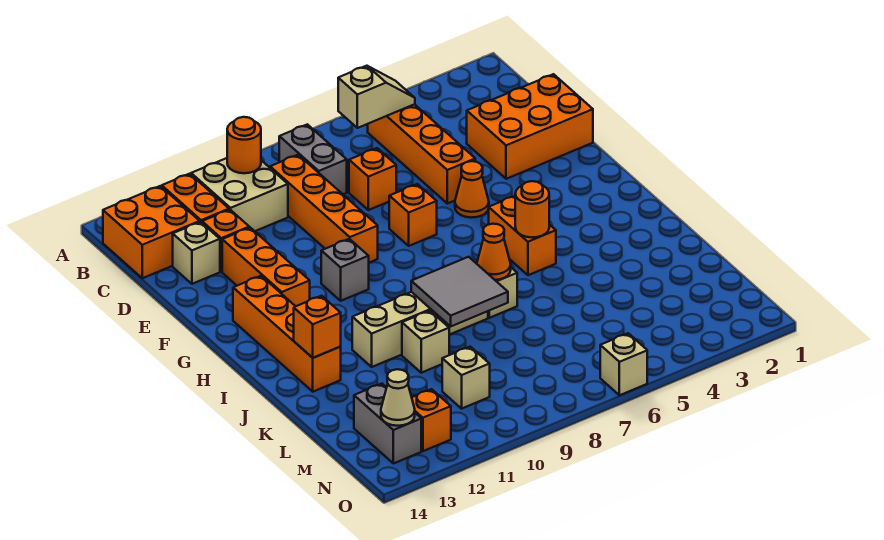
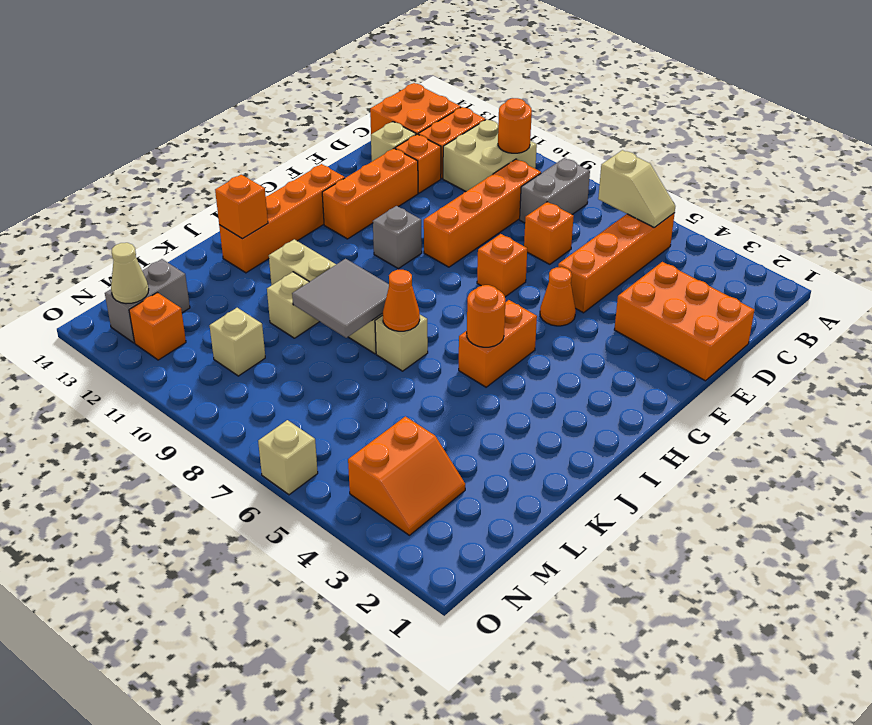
none -> orange 2x2 slope [348,416,465,535]

